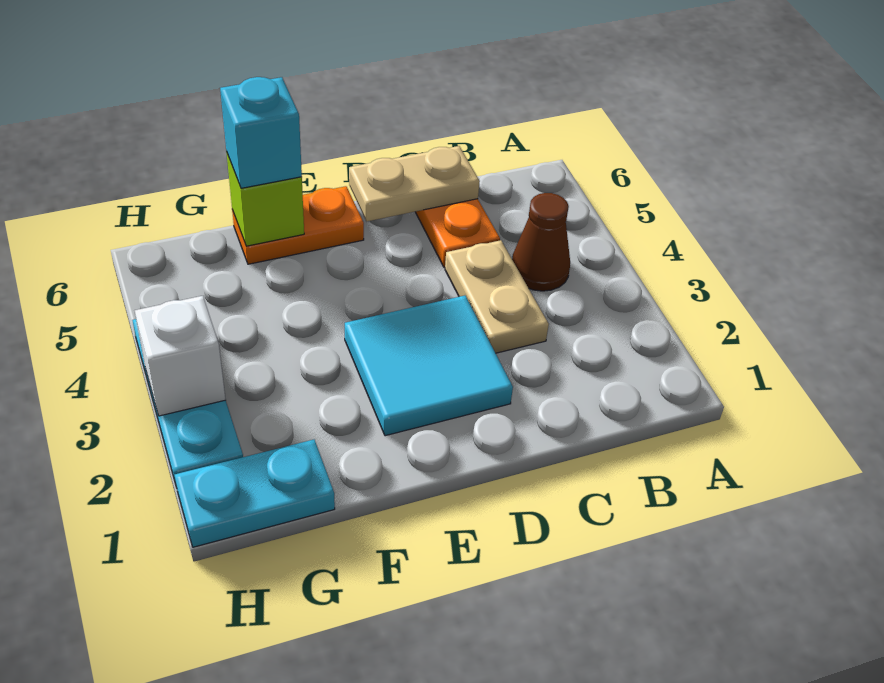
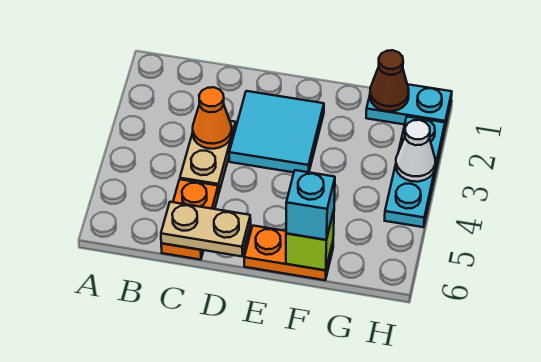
brown 1x1 cone [512,193,570,291] -> brown 1x1 cone moved to [370,50,409,111]
none -> orange 1x1 cone [193,87,232,149]
white 1x1 brick [135,296,226,416] -> white 1x1 cone [396,120,435,182]

